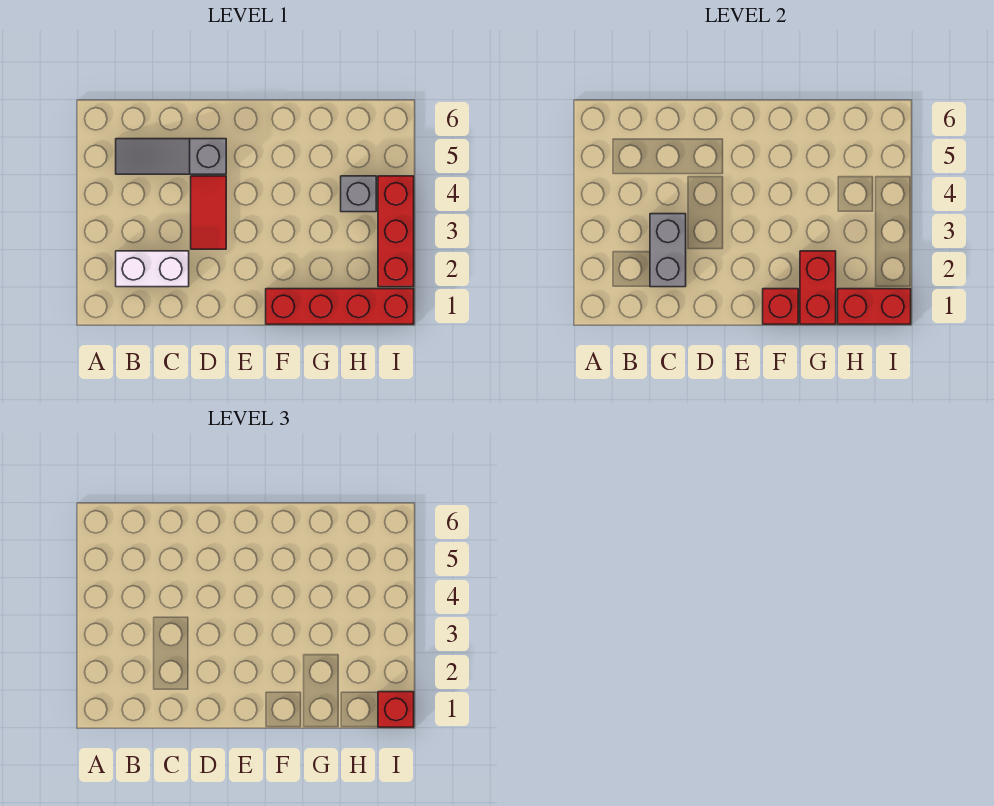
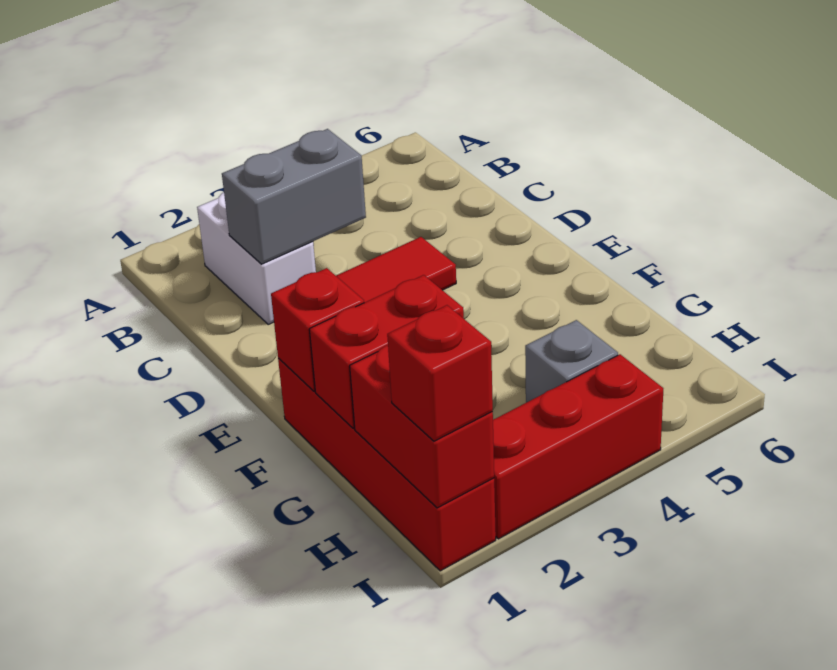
grey 1x3 slope [116,139,226,174] -> none

